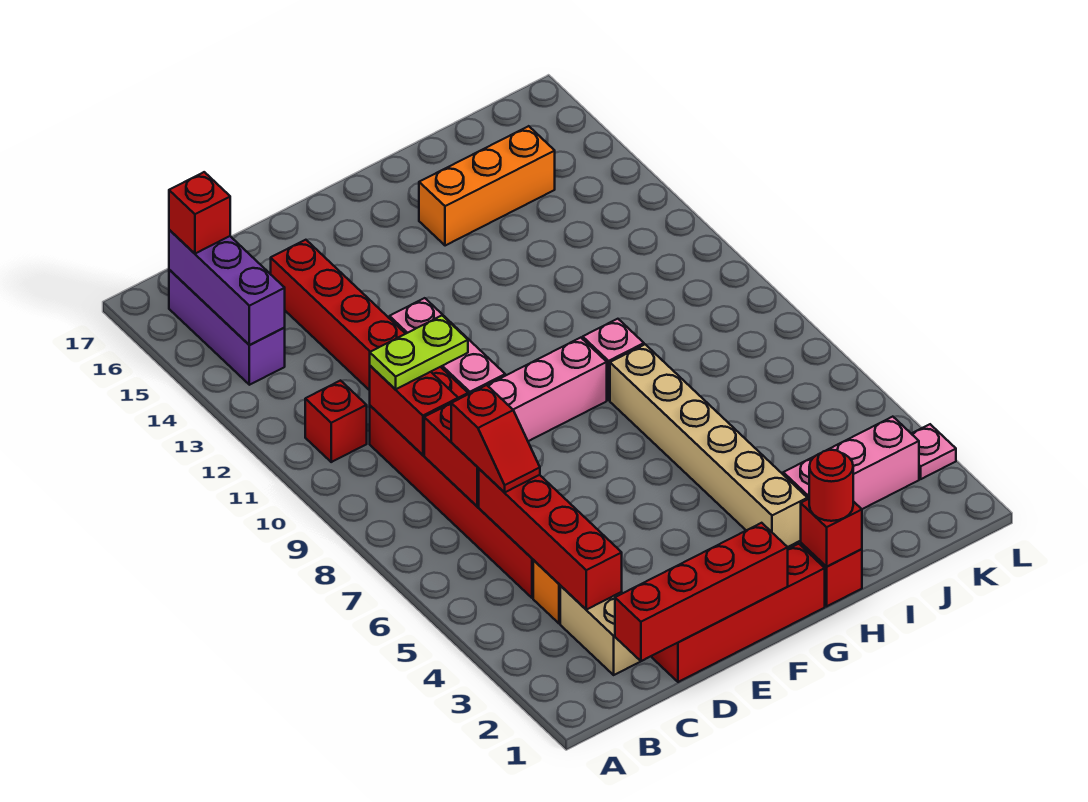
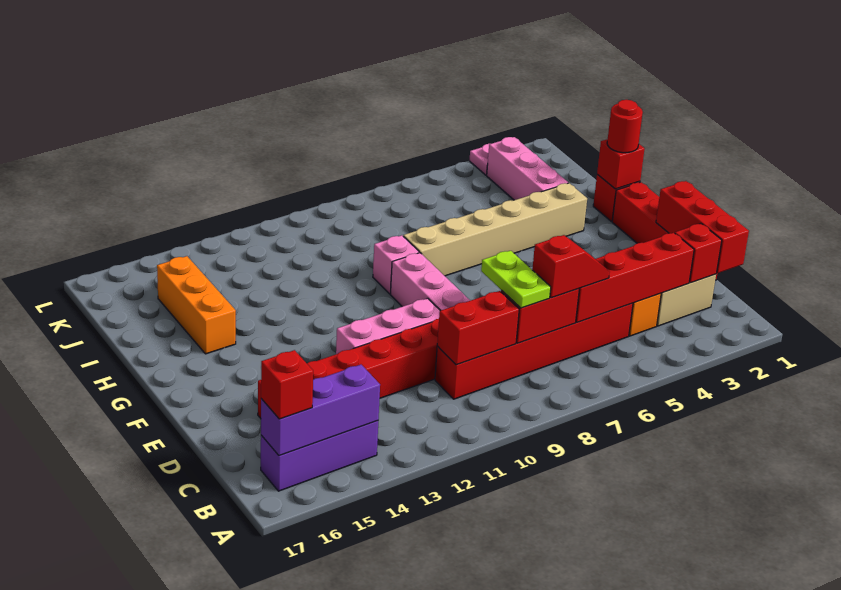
red 1x1 brick [305,381,367,462] -> red 1x1 brick moved to [675,224,722,283]
red 1x4 brick [615,523,788,661] -> red 1x3 brick [656,181,749,273]
lime 1x2 plate [370,316,468,389] -> lime 1x2 plate moved to [481,251,551,308]

